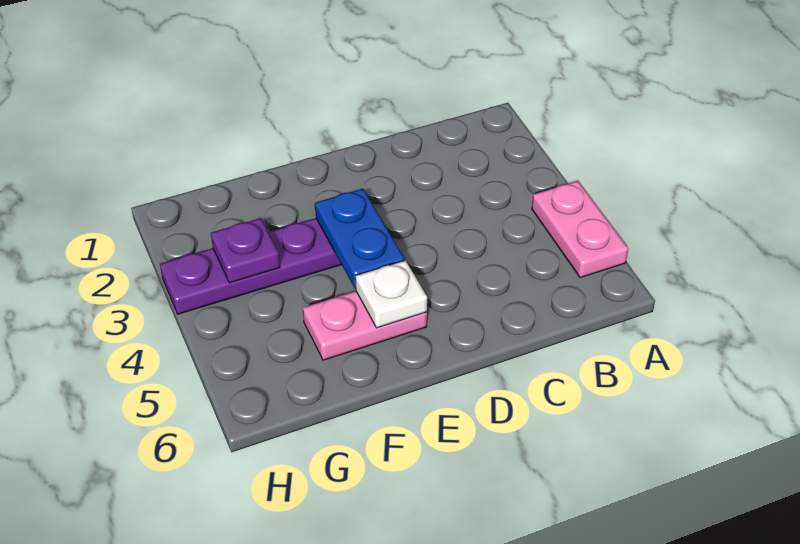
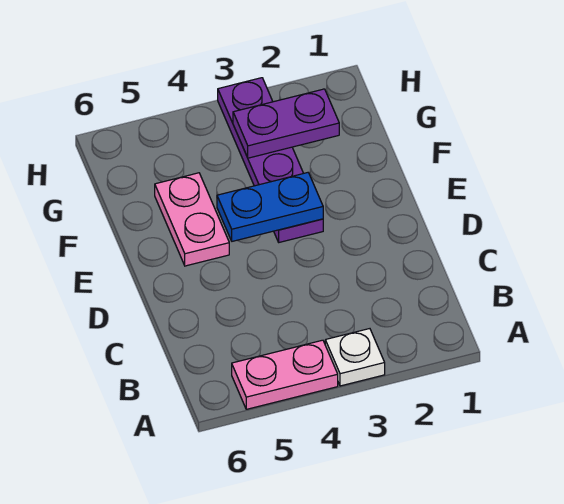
white 1x1 plate [355,260,427,328] -> white 1x1 plate moved to [325,329,385,386]
purple 1x1 plate [211,218,280,283] -> purple 1x2 plate [233,89,339,158]

